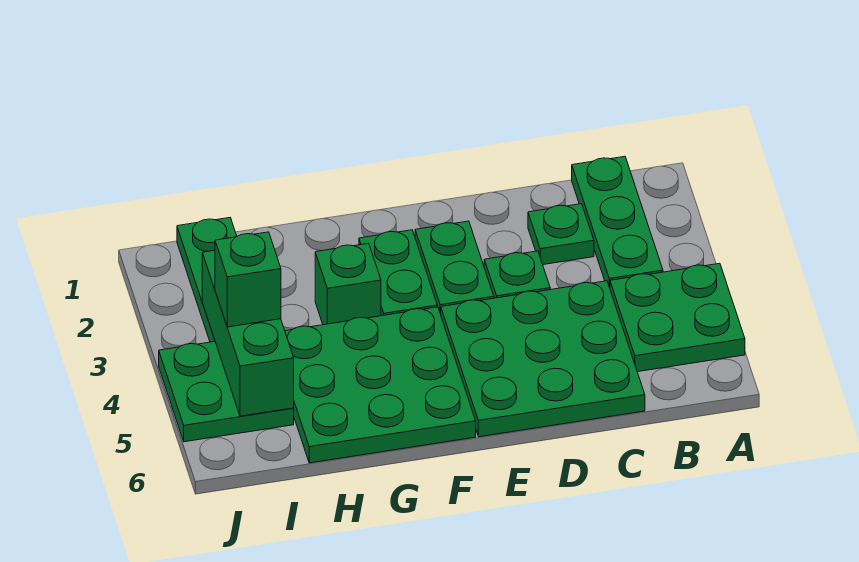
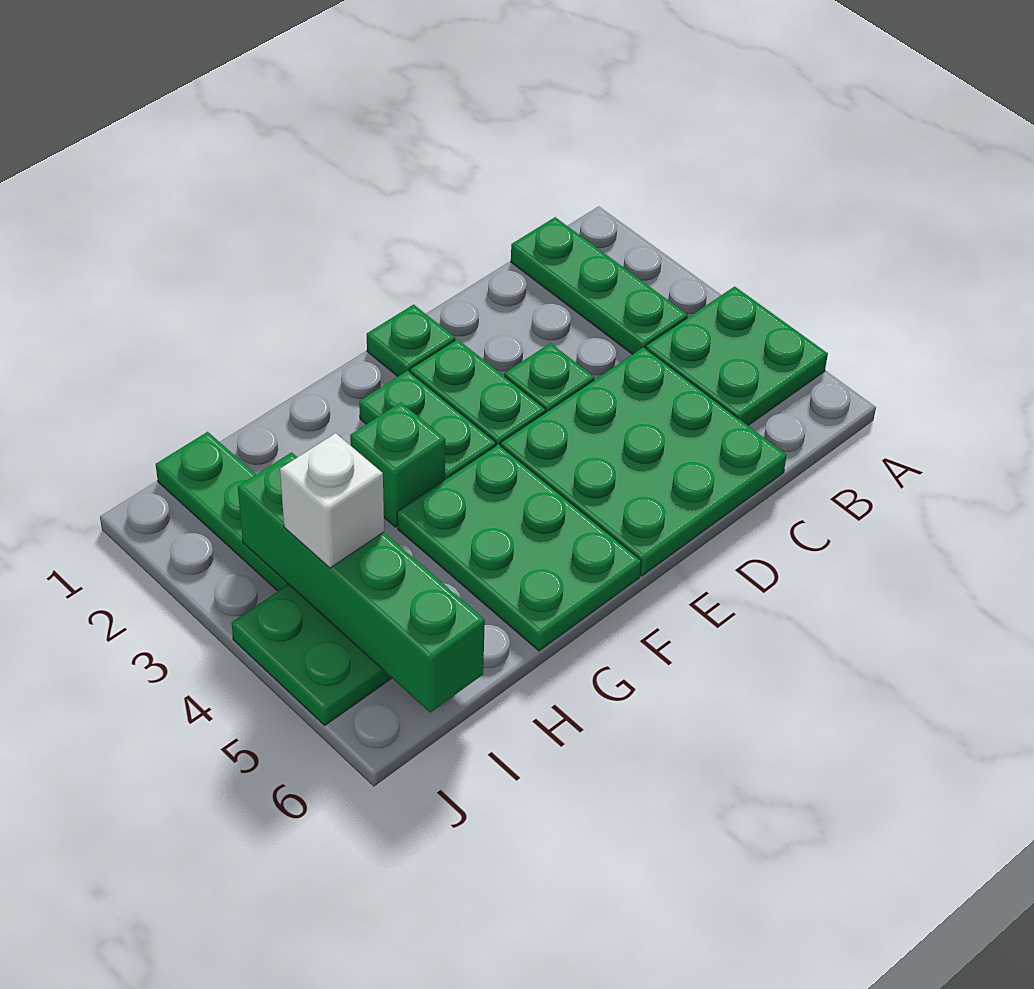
green 1x1 plate [528,204,594,265] -> green 1x1 plate moved to [367,305,455,376]
green 3x3 plate [285,307,476,463] -> green 2x3 plate [397,444,641,651]
green 1x3 brick [202,250,294,416] -> green 1x4 brick [238,452,485,712]
green 1x1 brick [215,232,281,327] -> white 1x1 brick [280,433,384,568]

